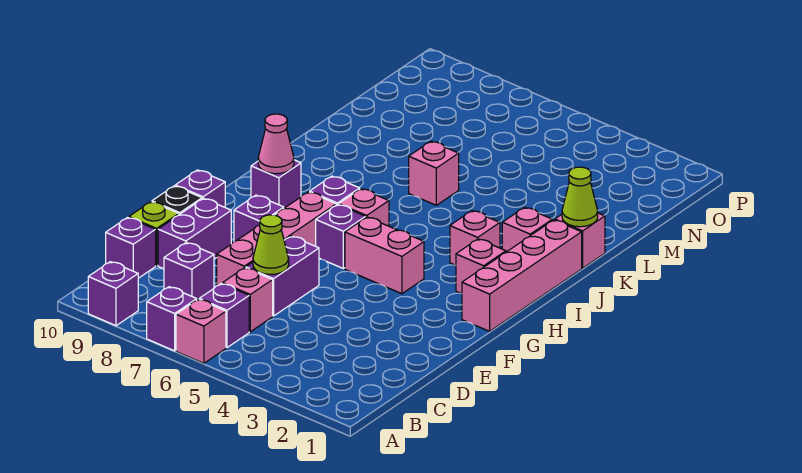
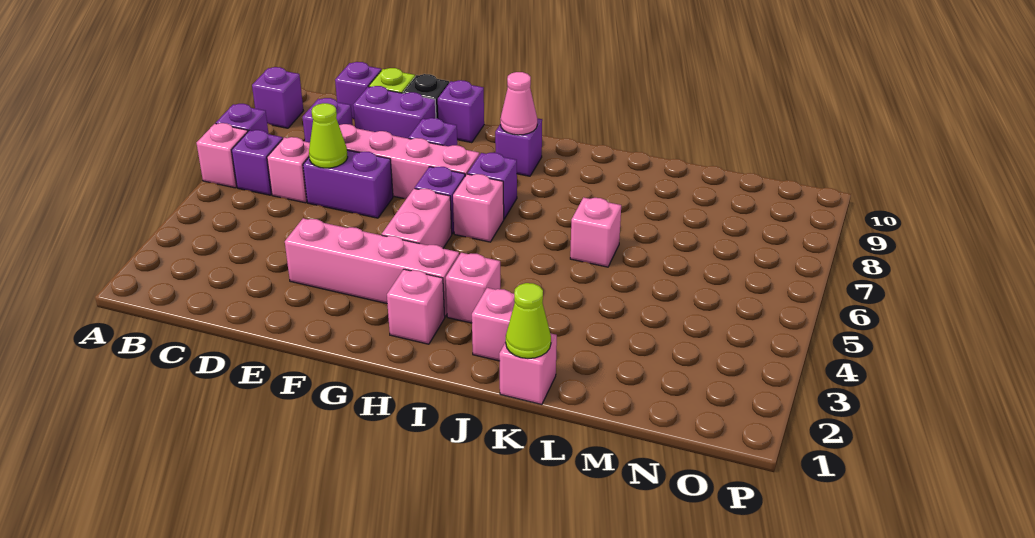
pink 1x4 brick [462,220,582,331] -> pink 1x4 brick moved to [285,218,459,317]

